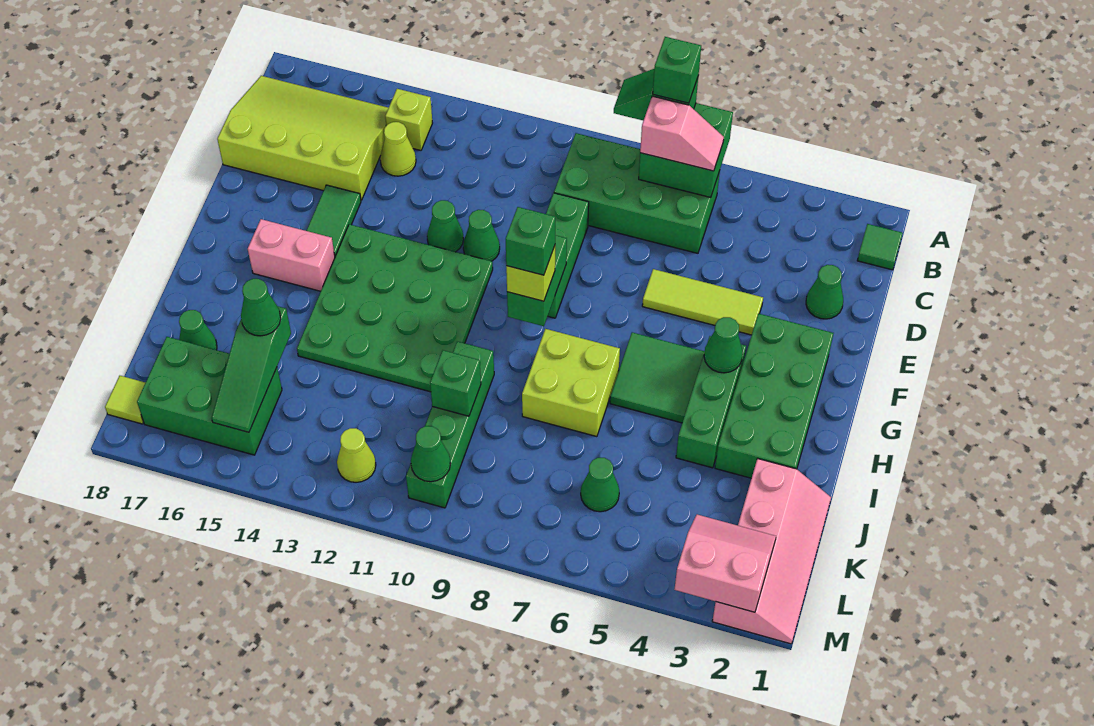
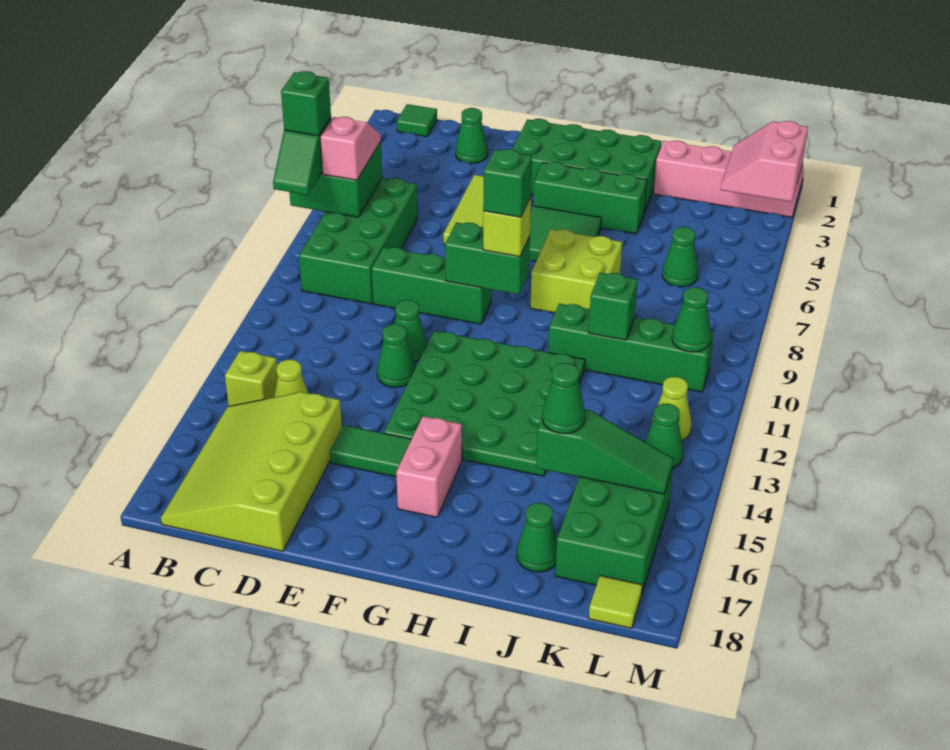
green 1x1 cone [704,317,743,373] -> green 1x1 cone moved to [645,404,683,468]

